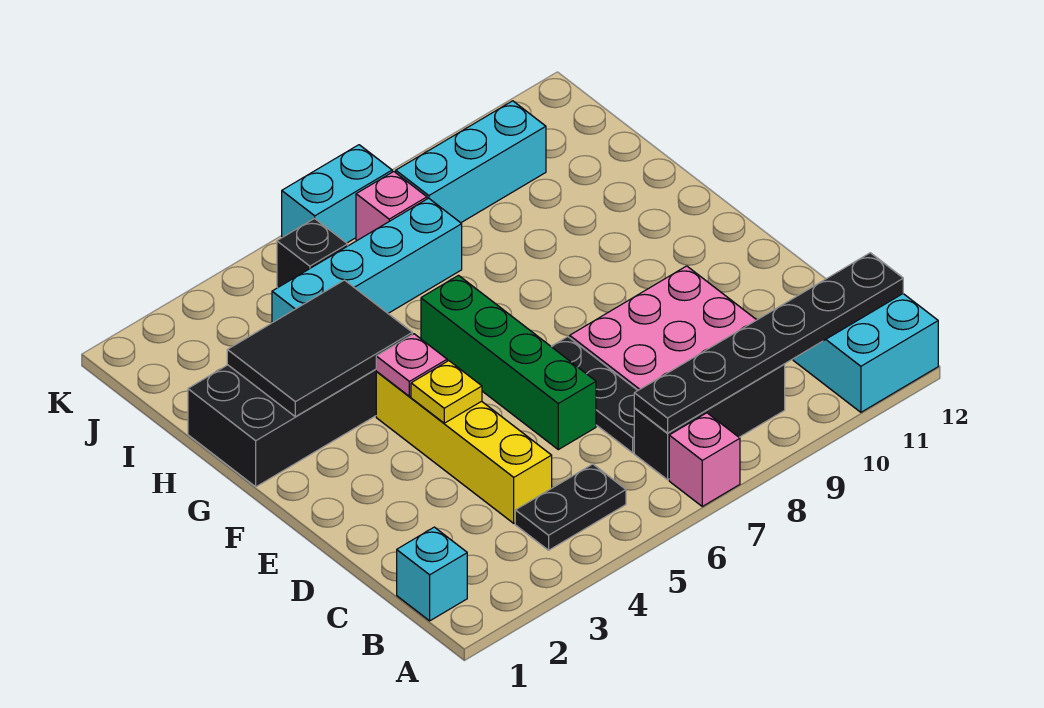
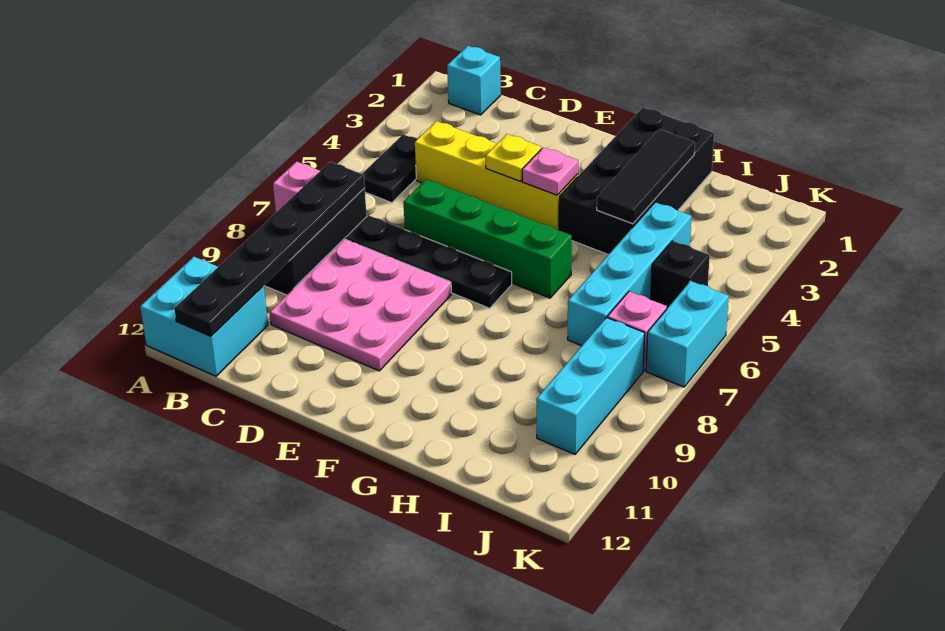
black 1x3 plate [551,337,638,453] -> black 1x4 plate [345,215,512,308]
black 2x3 tile [227,280,412,417] -> black 1x3 tile [597,129,695,224]

